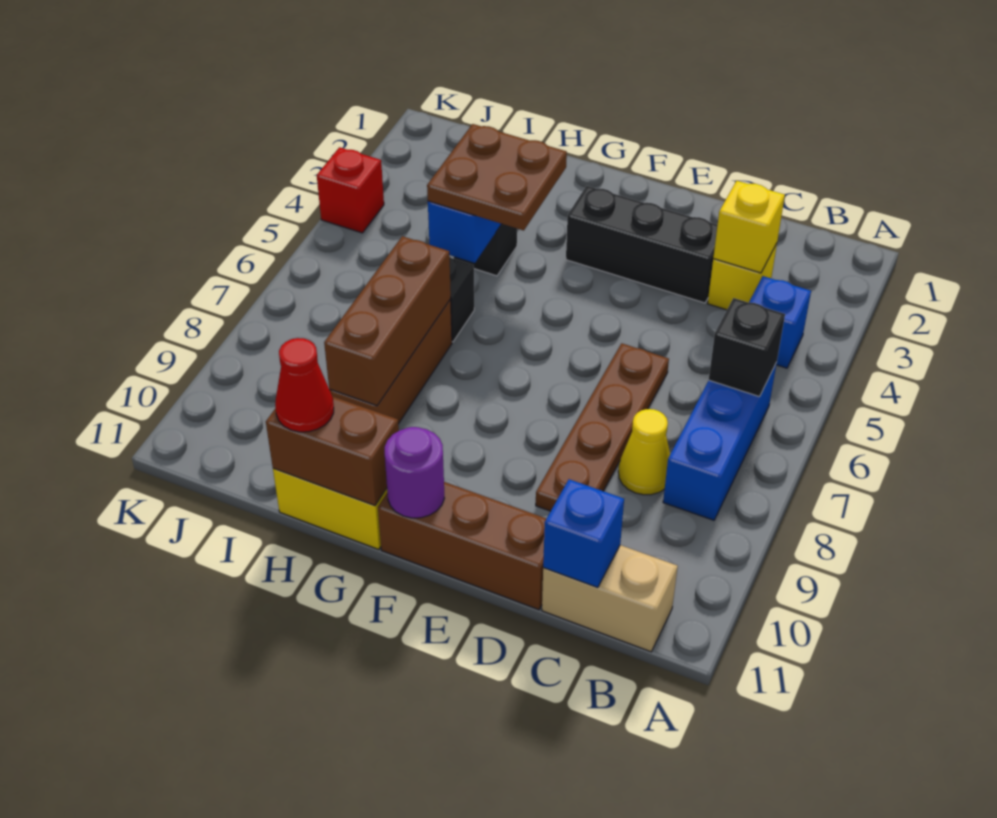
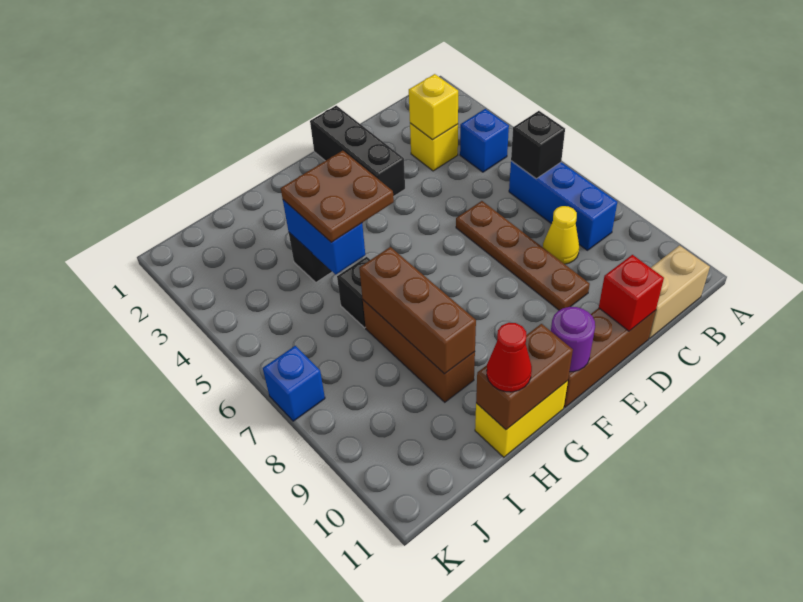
blue 1x1 brick [543,479,624,588] -> blue 1x1 brick moved to [263,346,325,421]
black 1x3 brick [566,186,717,303] -> black 1x3 brick turned to [310,106,405,197]
red 1x1 brick [317,147,384,233] -> red 1x1 brick moved to [599,255,664,331]

